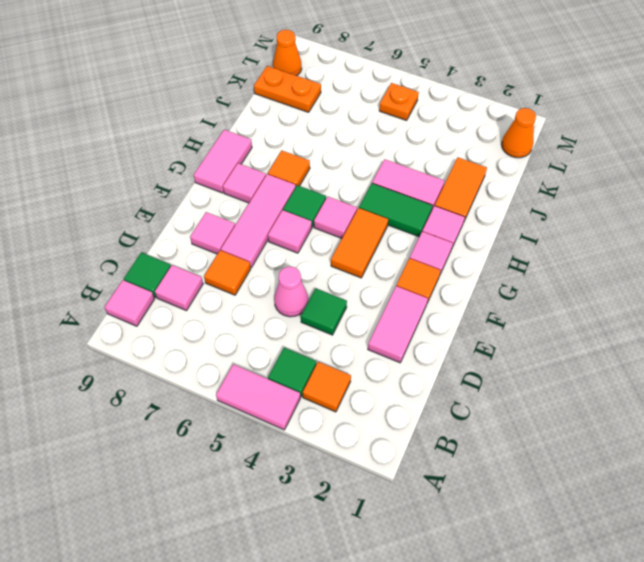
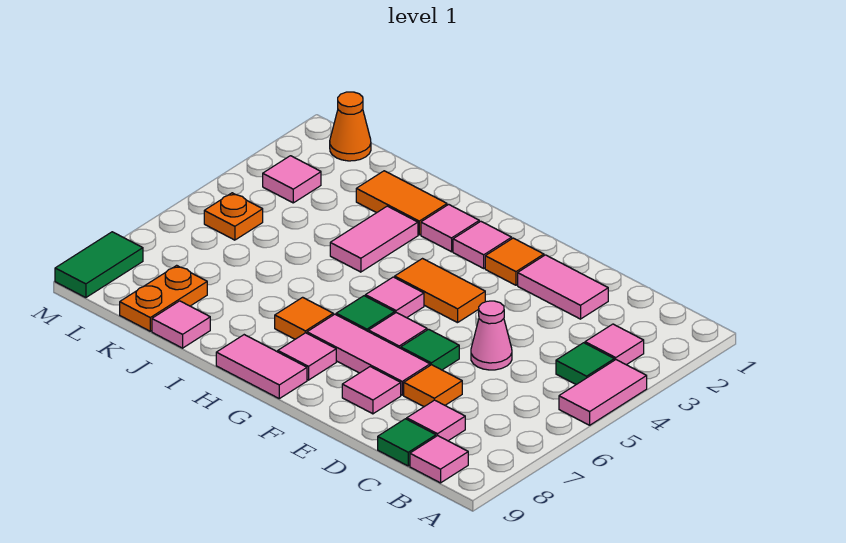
orange 1x1 tile [303,362,351,412] -> pink 1x1 tile [585,324,644,365]
green 1x1 tile [301,288,347,335] -> green 1x1 tile moved to [401,329,459,370]
green 1x2 tile [359,183,433,237] -> green 1x2 tile moved to [55,232,143,298]
none -> pink 1x1 tile [152,301,210,348]
none -> pink 1x1 tile [263,156,321,203]
orange 1x1 cone [273,30,302,76] -> none

